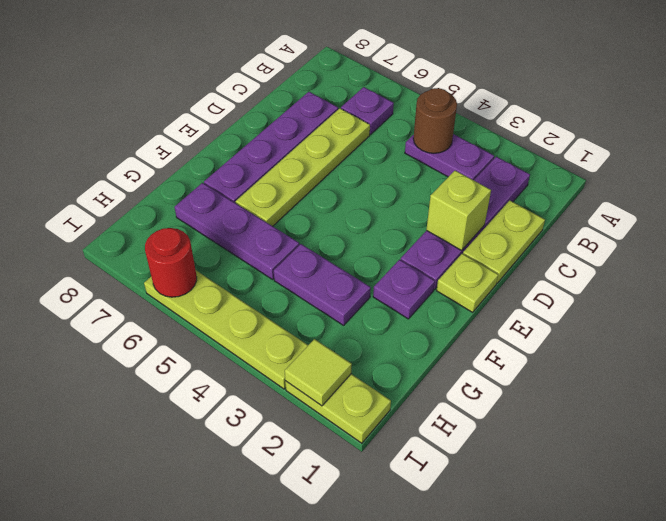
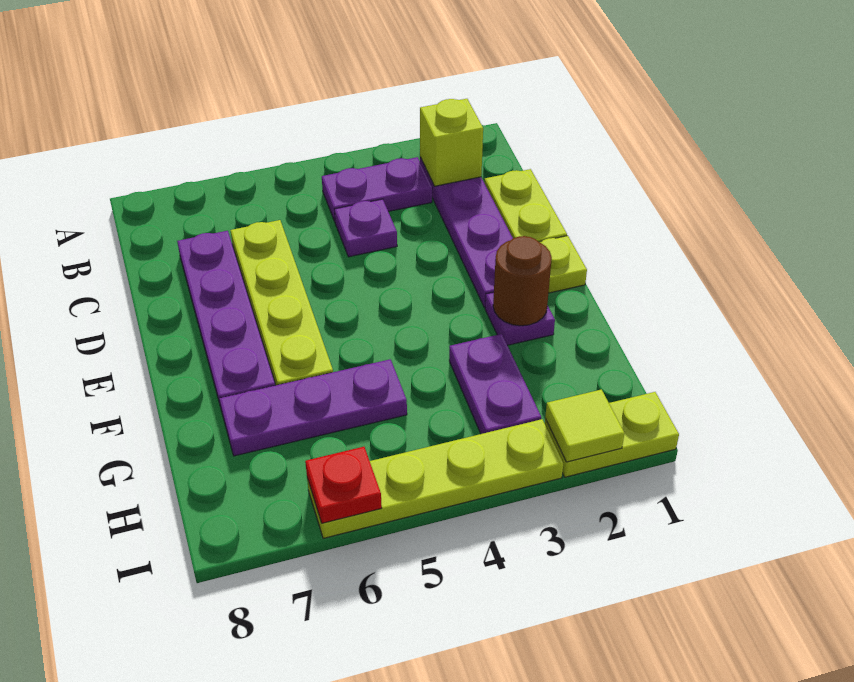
brown 1x1 round brick [413,88,457,153] -> brown 1x1 round brick moved to [493,236,552,326]
purple 1x1 plate [341,87,394,134] -> purple 1x1 plate moved to [335,199,397,257]
lime 1x1 brick [426,171,491,250] -> lime 1x1 brick moved to [420,99,483,186]
purple 1x2 plate [274,244,371,325] -> purple 1x2 plate turned to [449,334,541,434]
red 1x1 round brick [145,228,197,297] -> red 1x1 plate [305,447,382,523]

